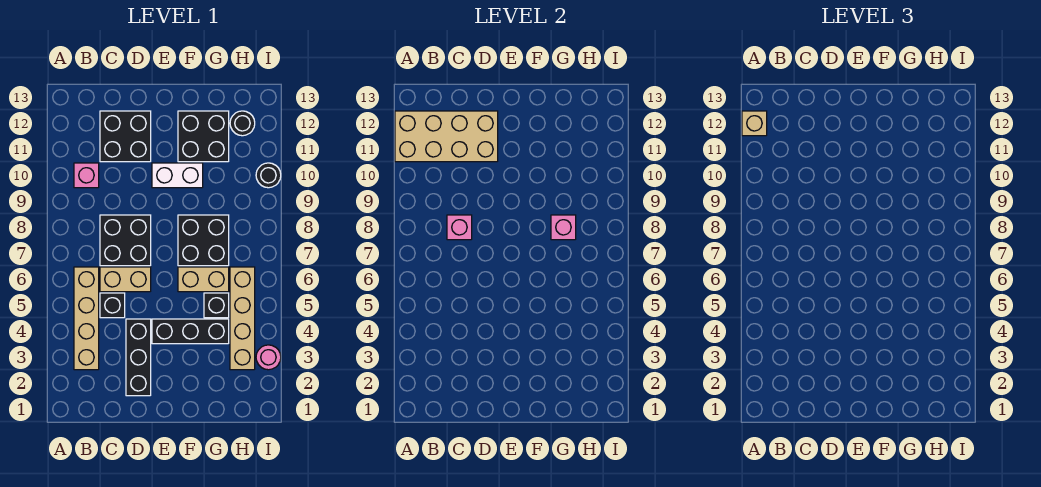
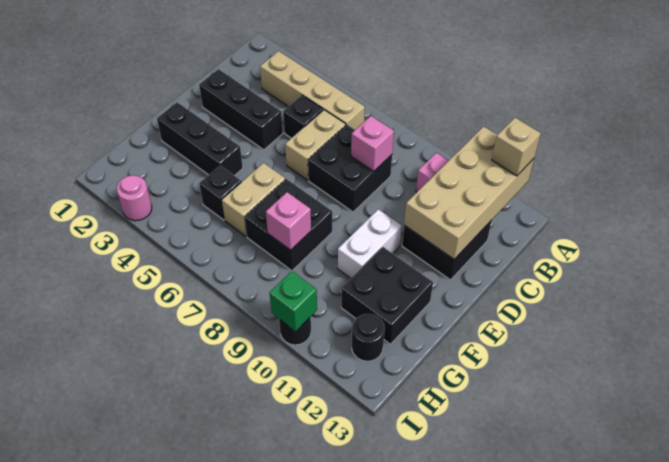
black 1x3 brick [152,319,229,344] -> black 1x3 brick turned to [157,102,243,176]
tan 1x4 brick [230,267,255,370] -> none
none -> green 1x1 brick [270,271,317,331]

